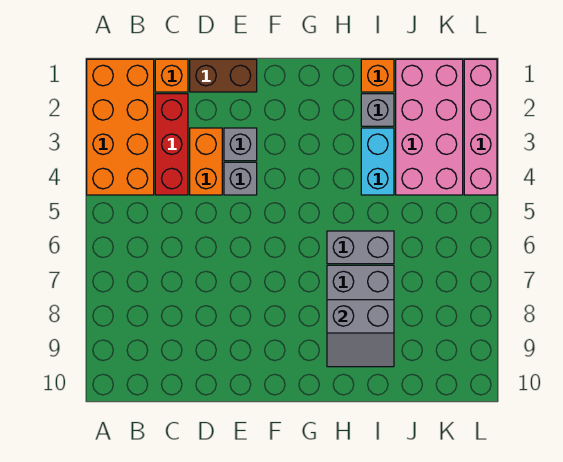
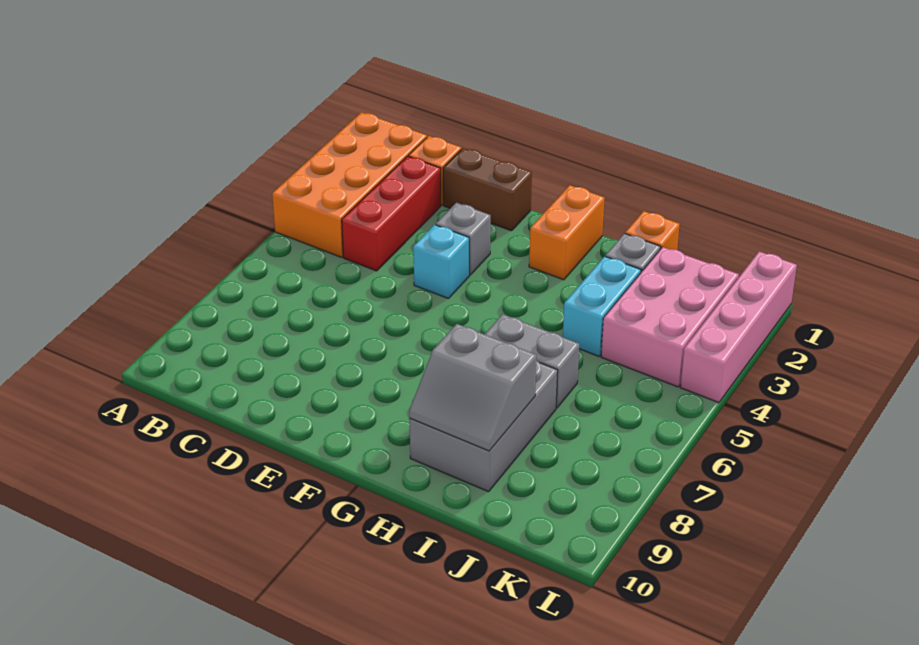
orange 1x2 brick [190,128,222,195] -> orange 1x2 brick moved to [529,185,605,280]
grey 1x1 brick [224,162,257,195] -> cyan 1x1 brick [413,225,469,299]
pink 2x4 brick [396,59,463,195] -> pink 2x3 brick [601,247,739,387]

